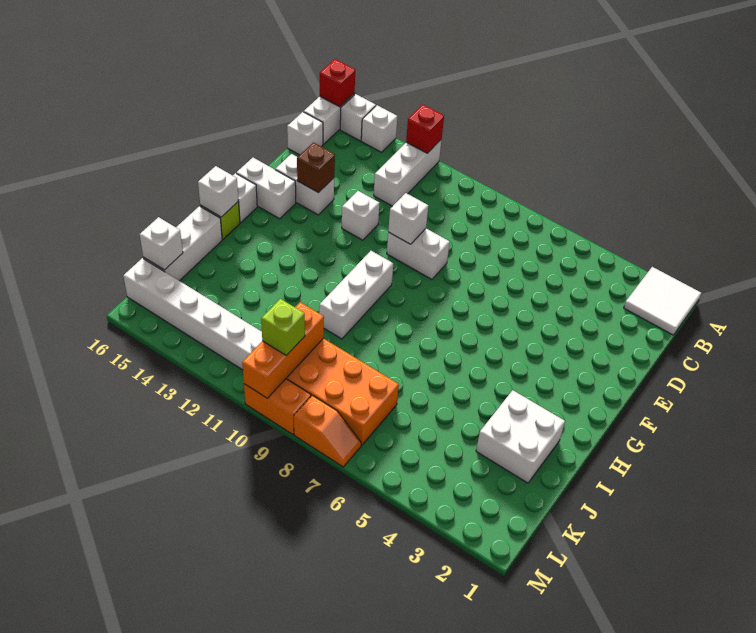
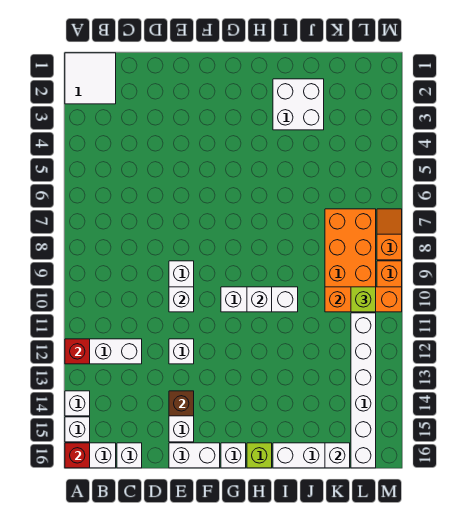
white 1x2 brick [236,158,296,219] -> white 1x2 brick turned to [169,443,220,468]
white 1x1 brick [198,166,238,217] -> white 1x1 brick moved to [247,287,272,312]

